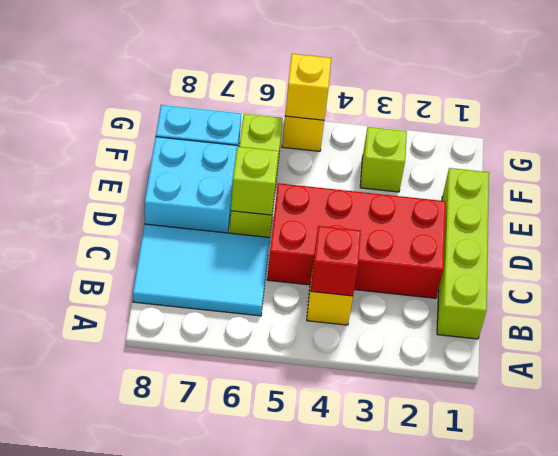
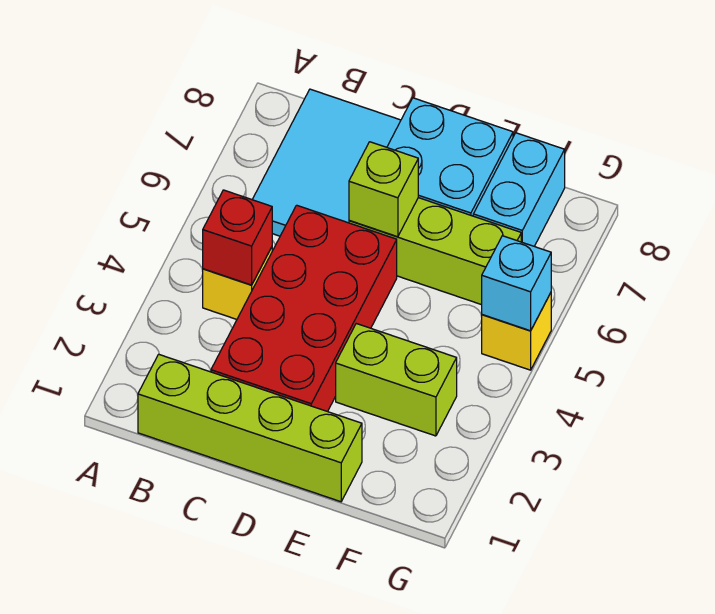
lime 1x1 brick [360,127,407,192] -> lime 1x2 brick [336,324,457,436]
yellow 1x1 brick [285,54,331,120] -> cyan 1x1 brick [482,236,551,331]

